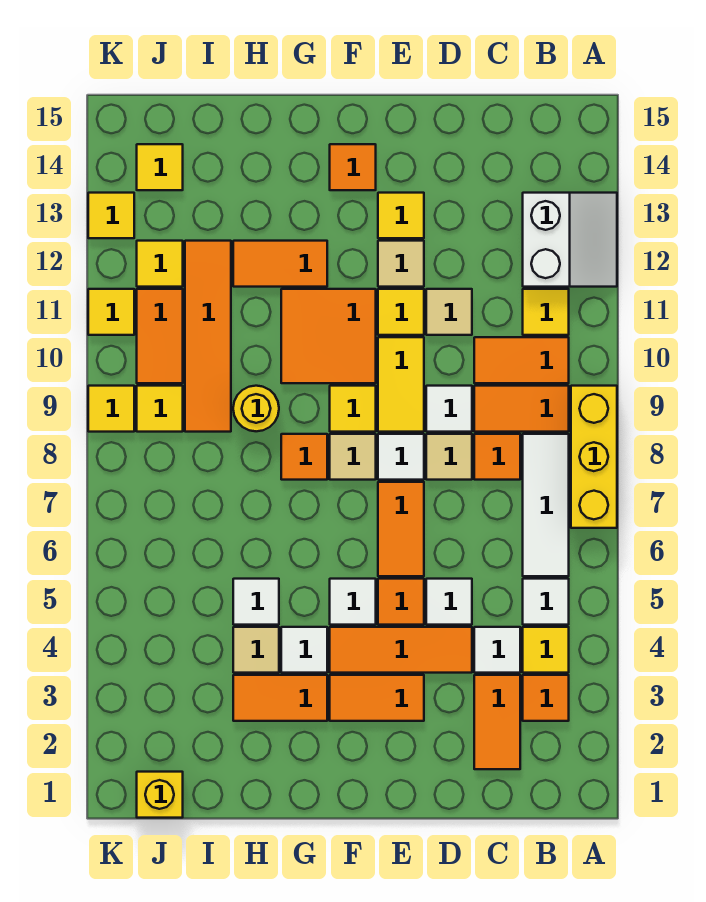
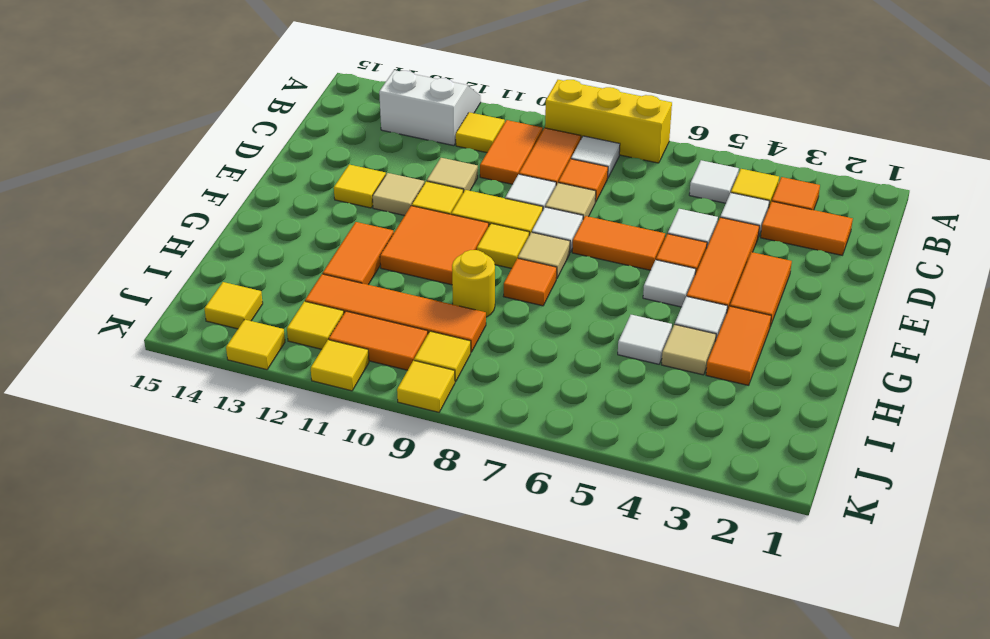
white 1x3 tile [523,434,569,576] -> white 1x1 tile [571,136,620,177]
orange 1x1 tile [330,144,376,190] -> none
yellow 1x1 brick [137,772,183,818] -> none

